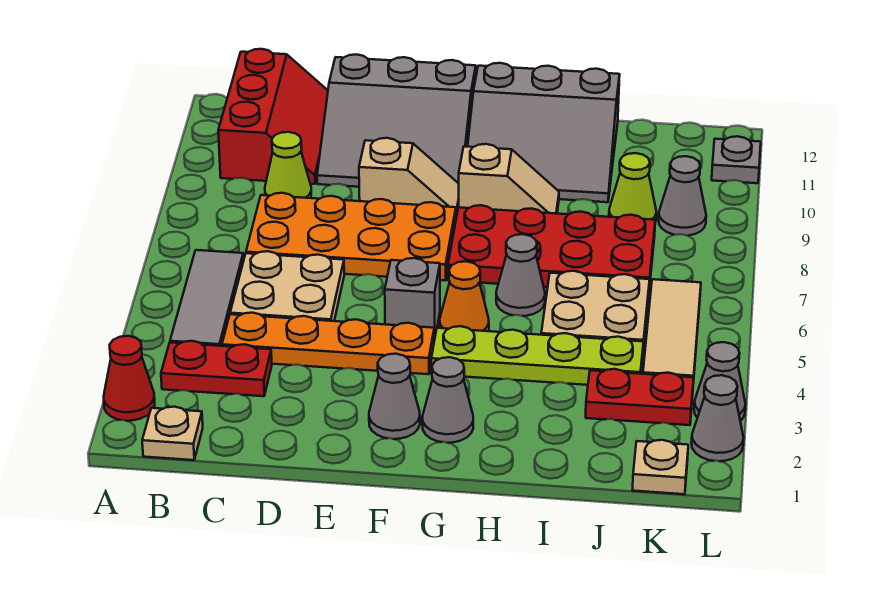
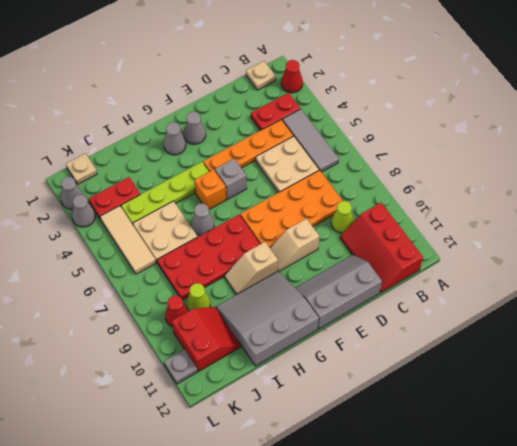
grey 3x3 slope [317,54,476,187] -> grey 2x3 slope [296,255,382,329]
orange 1x1 cone [440,261,489,331] -> orange 1x1 brick [194,169,226,209]
none -> red 2x2 slope [172,307,241,371]
grey 1x1 cone [659,156,706,236] -> red 1x1 cone [165,295,188,327]

